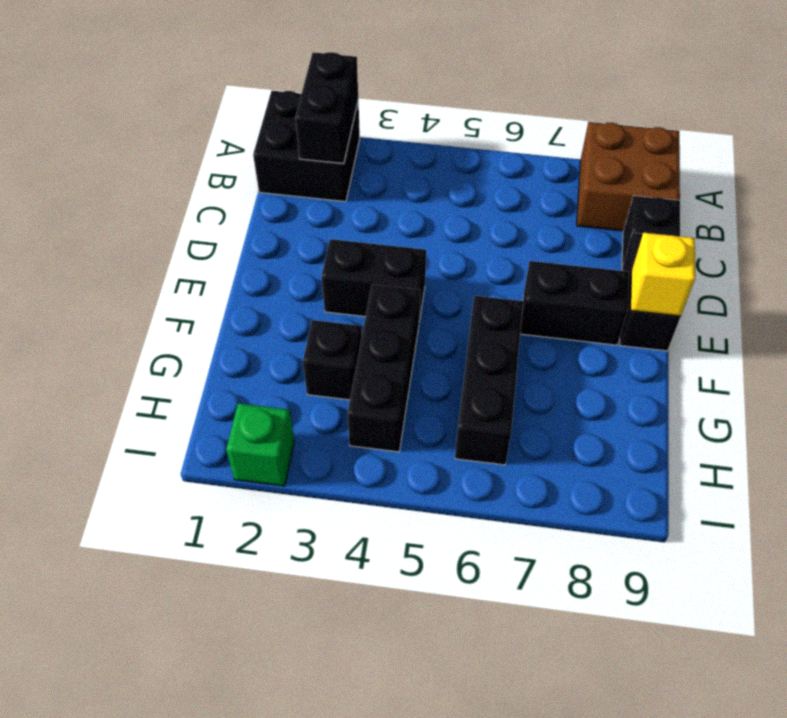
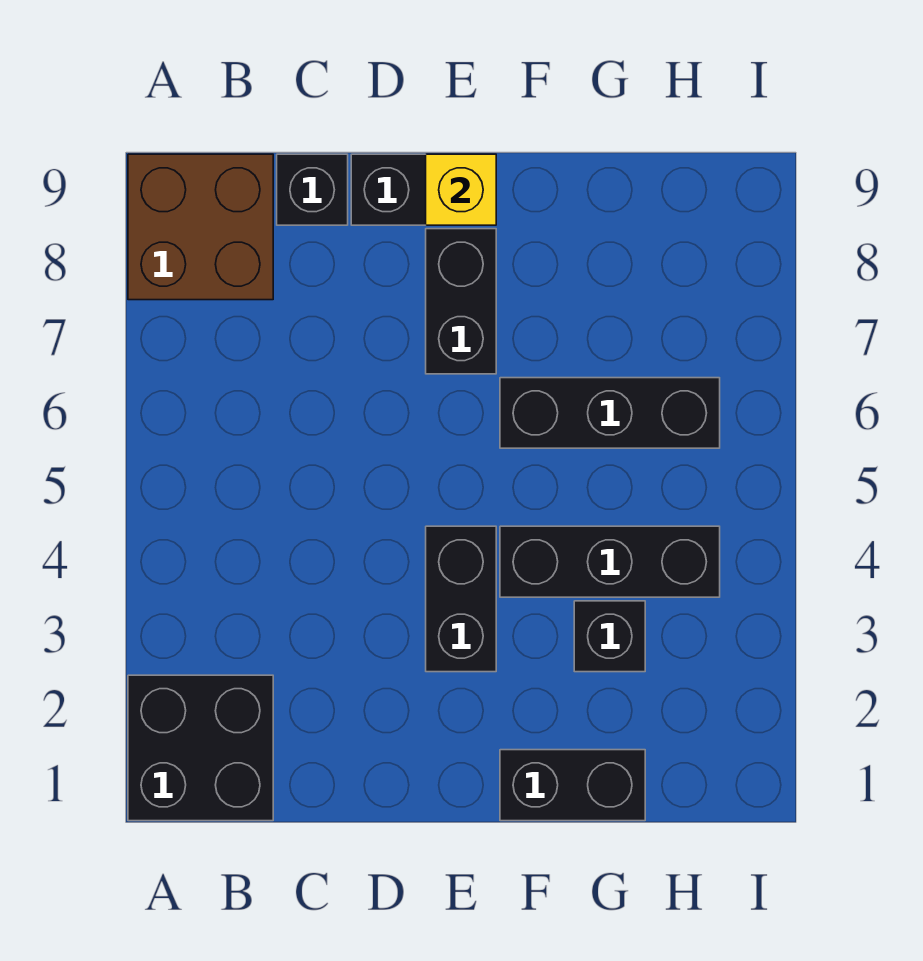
black 1x2 brick [295,52,358,164] -> black 1x2 brick moved to [500,750,645,821]
green 1x1 brick [226,403,295,486] -> none

